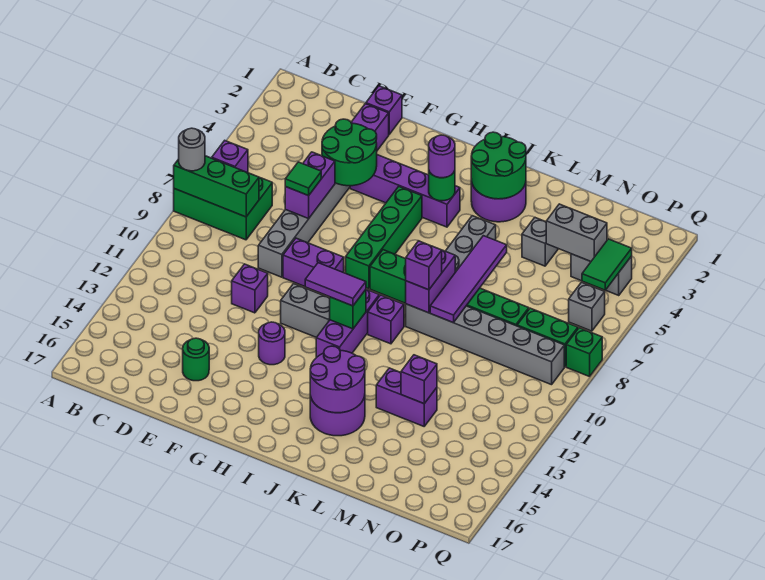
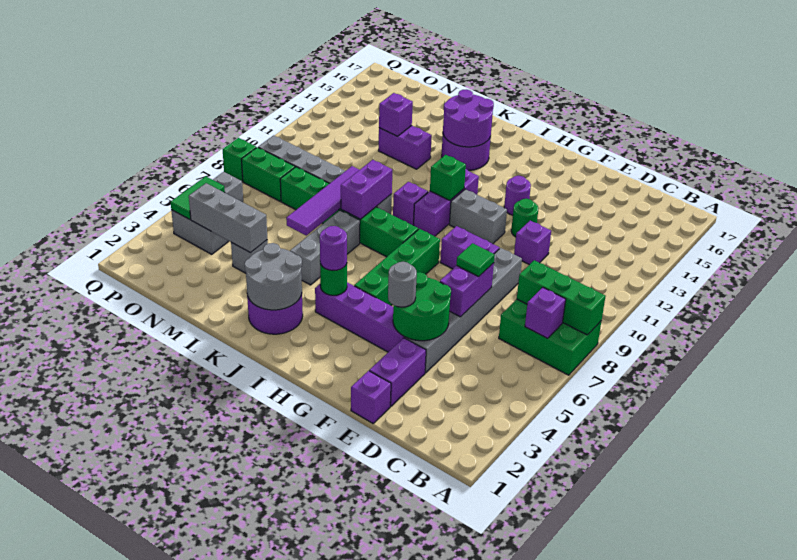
grey 1x1 round brick [179,128,205,171] -> grey 1x1 round brick moved to [388,262,417,307]
green 1x1 round brick [183,338,209,381] -> green 1x1 round brick moved to [511,199,539,237]
purple 1x2 tile [305,263,366,306] -> none
green 2x2 round brick [471,132,526,199] -> grey 2x2 round brick [245,243,302,310]
purple 1x1 brick [405,241,442,290] -> none
grey 1x2 brick [546,204,607,261] -> grey 1x3 brick [189,183,267,252]

